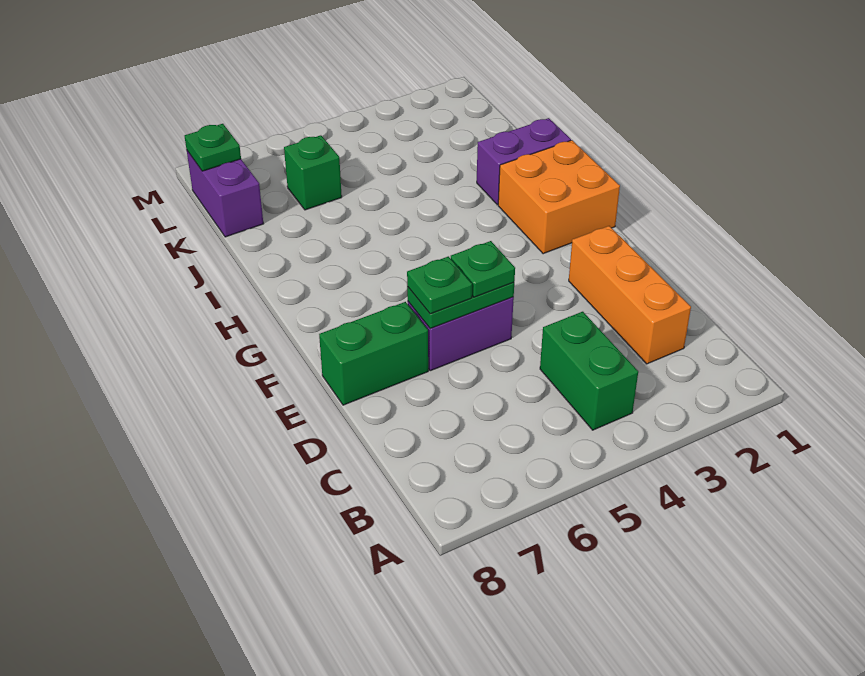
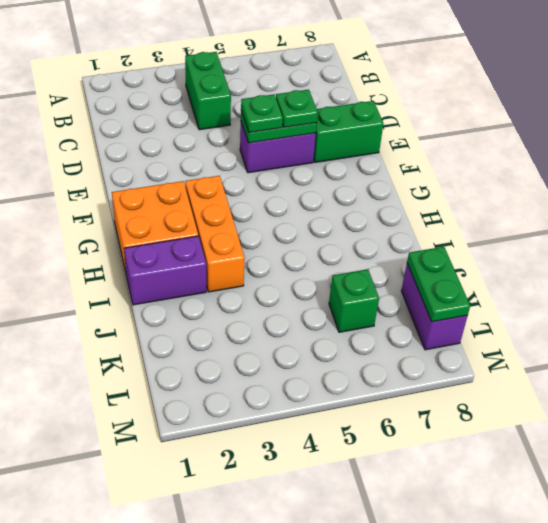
orange 1x3 brick [569,226,691,364] -> orange 1x3 brick moved to [185,176,245,292]
green 1x1 plate [185,124,241,171] -> green 1x2 plate [407,247,470,322]

